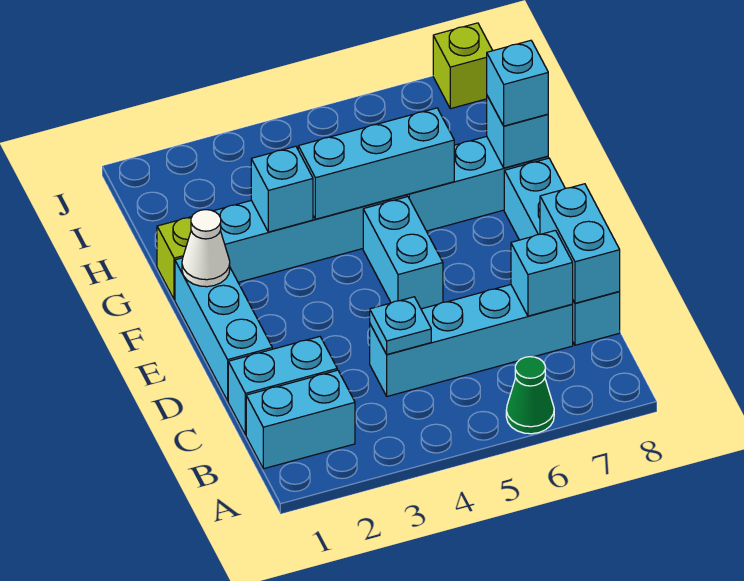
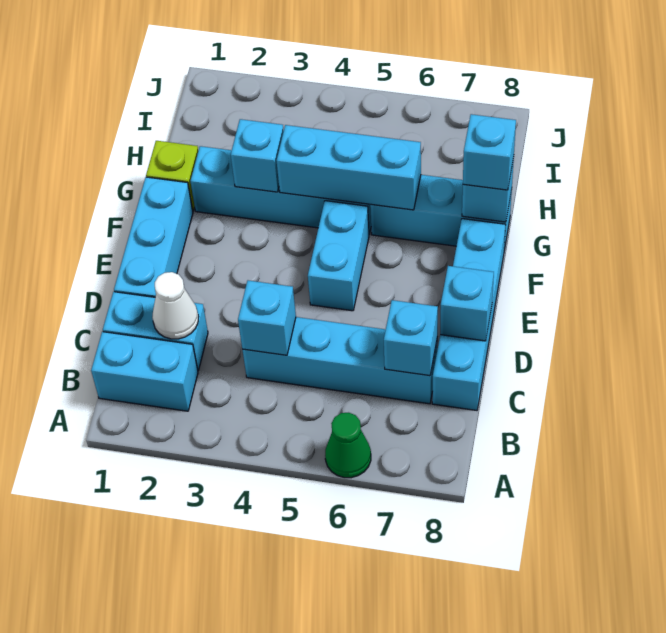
cyan 1x1 plate [370,297,431,354] -> cyan 1x1 brick [238,280,296,355]
cyan 1x2 brick [540,184,620,303] -> cyan 1x1 brick [440,266,494,341]
white 1x1 cone [182,210,230,287] -> white 1x1 cone moved to [152,272,198,339]
lime 1x1 brick [433,23,493,109] -> none

